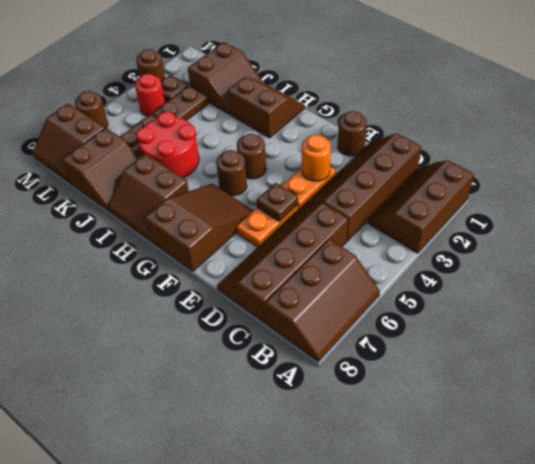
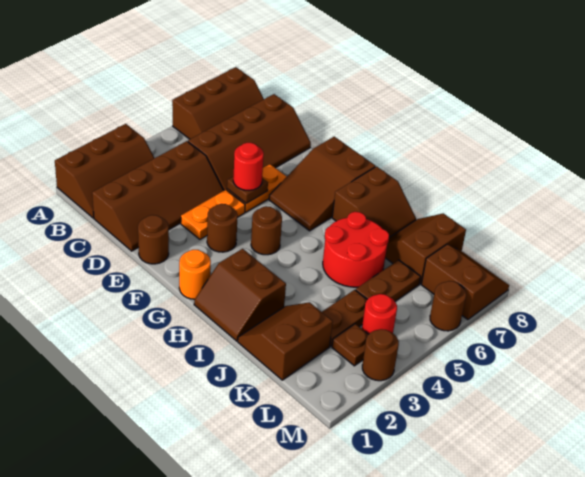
brown 2x3 slope [265,239,380,361] -> brown 2x3 slope turned to [172,67,264,139]
orange 1x1 round brick [302,135,331,181] -> orange 1x1 round brick moved to [179,250,211,299]
none -> red 1x1 round brick [233,143,264,191]
brown 1x1 round brick [216,150,247,196] -> brown 1x1 round brick moved to [207,204,238,252]
brown 2x2 slope [108,154,189,240] -> brown 2x2 slope turned to [332,166,416,237]

